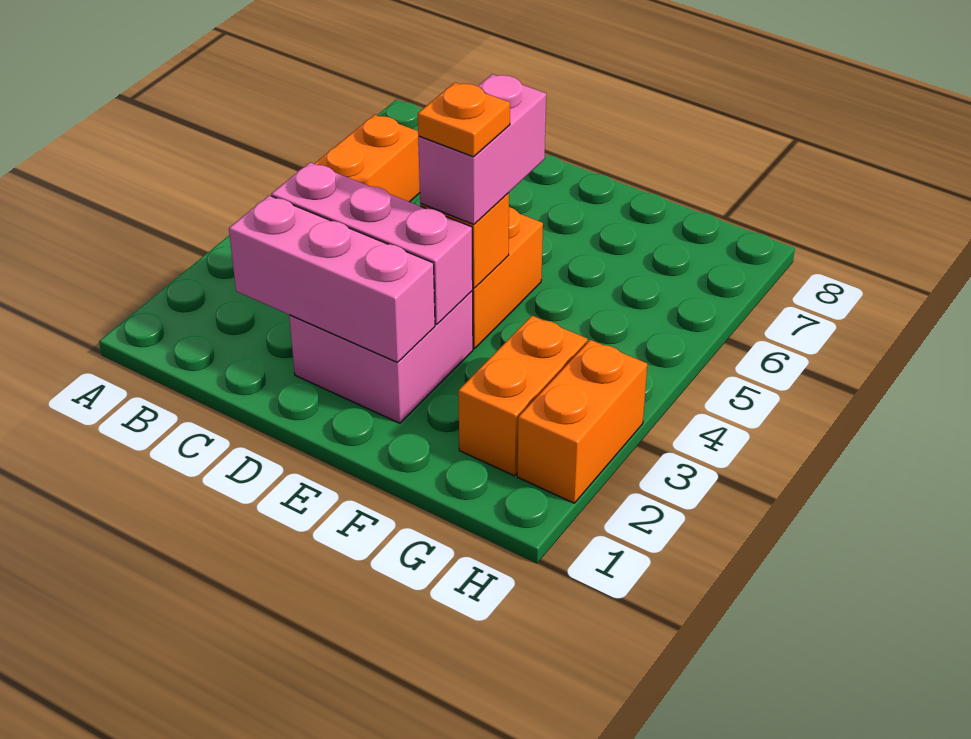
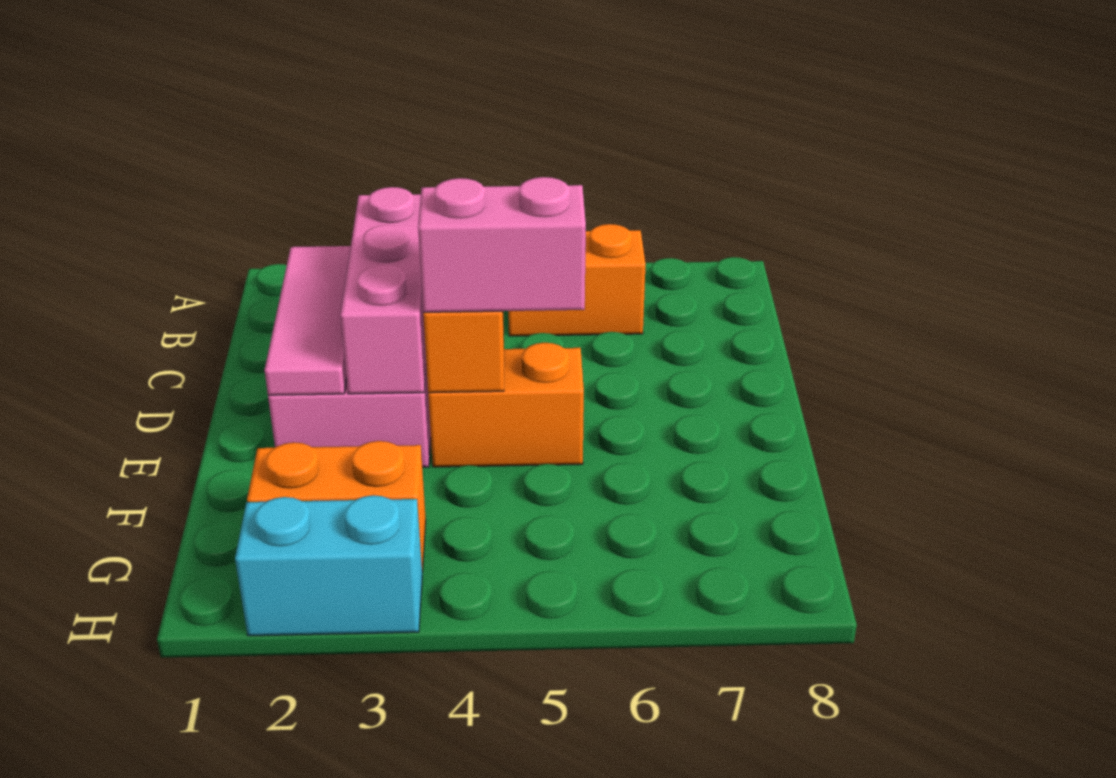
pink 1x3 brick [229,195,435,363] -> pink 1x3 tile [265,246,351,395]
orange 1x1 plate [418,83,510,157] -> none
orange 1x2 brick [517,340,647,503] -> cyan 1x2 brick [235,495,422,636]

